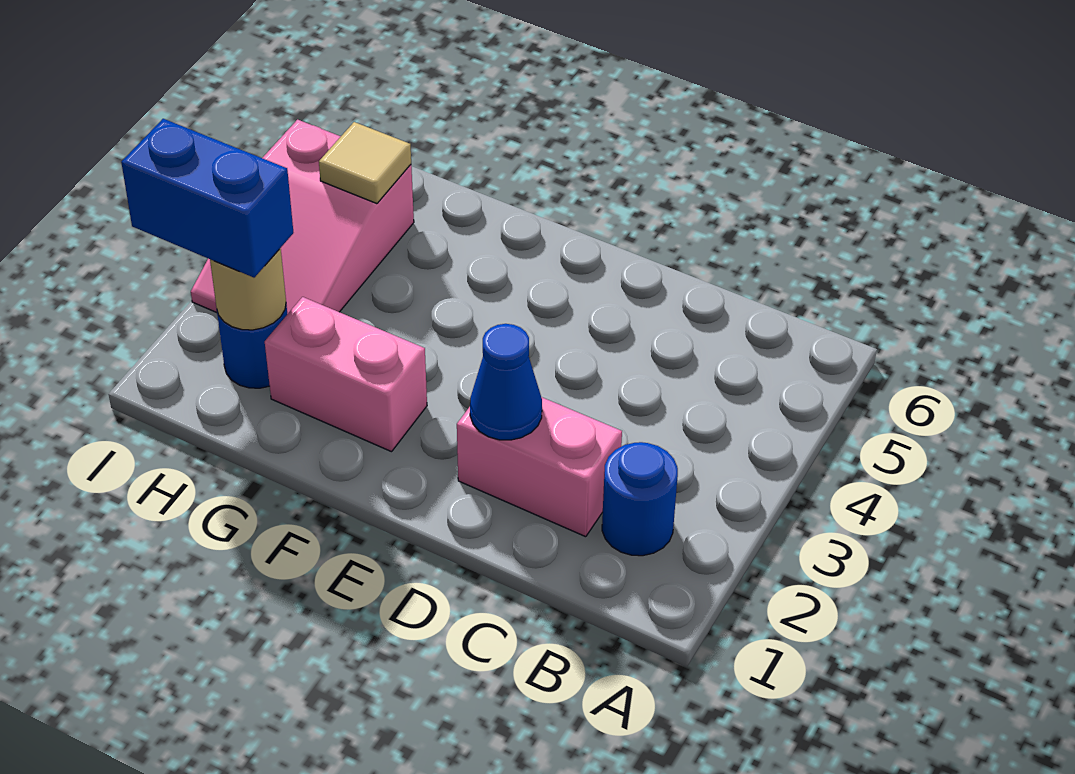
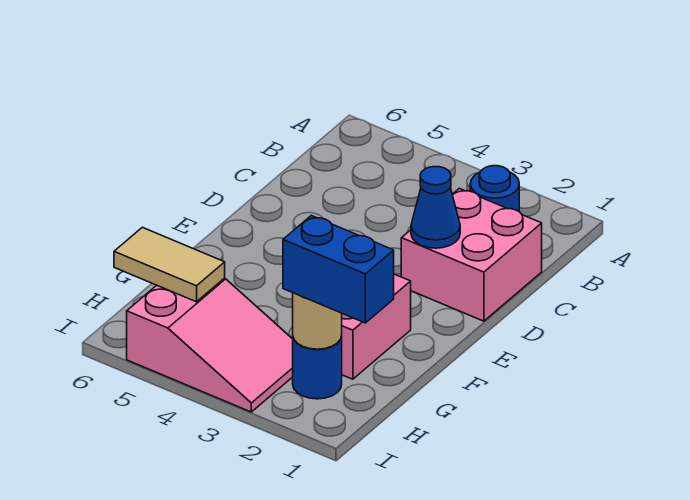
pink 1x2 brick [457,397,622,537] -> pink 2x2 brick [401,188,542,321]
blue 1x2 brick [121,119,293,278] -> blue 1x2 brick turned to [283,216,394,323]
tan 1x1 tile [319,122,411,204] -> tan 1x2 tile [114,227,225,302]

